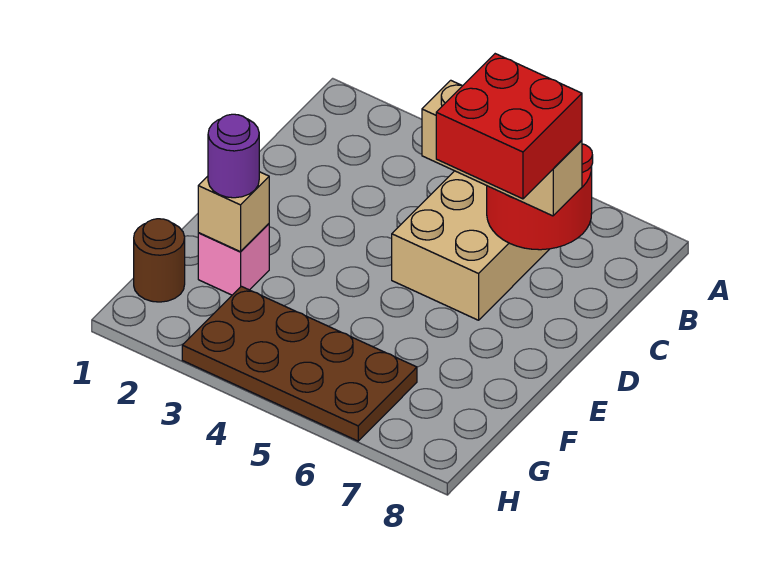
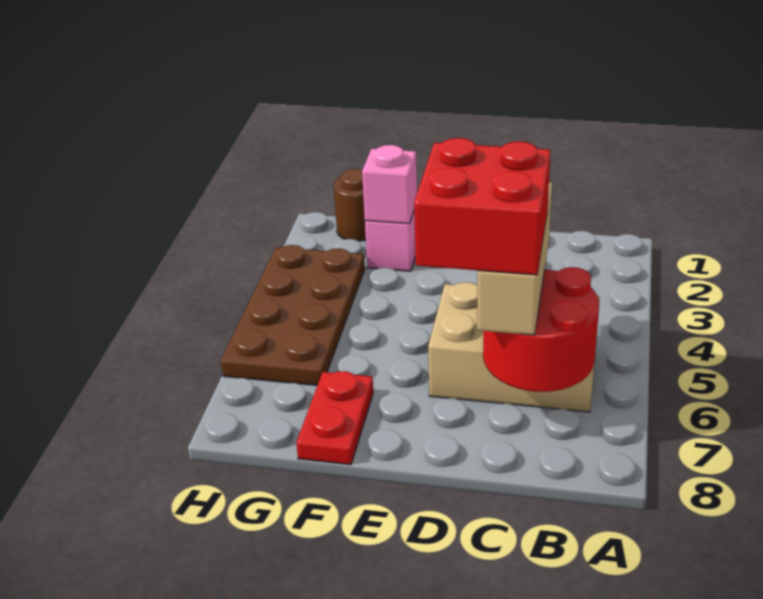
tan 1x1 brick [198,172,269,252] -> pink 1x1 brick [362,145,417,224]
purple 1x1 round brick [208,114,259,198] -> none
none -> red 1x2 plate [296,371,373,465]

